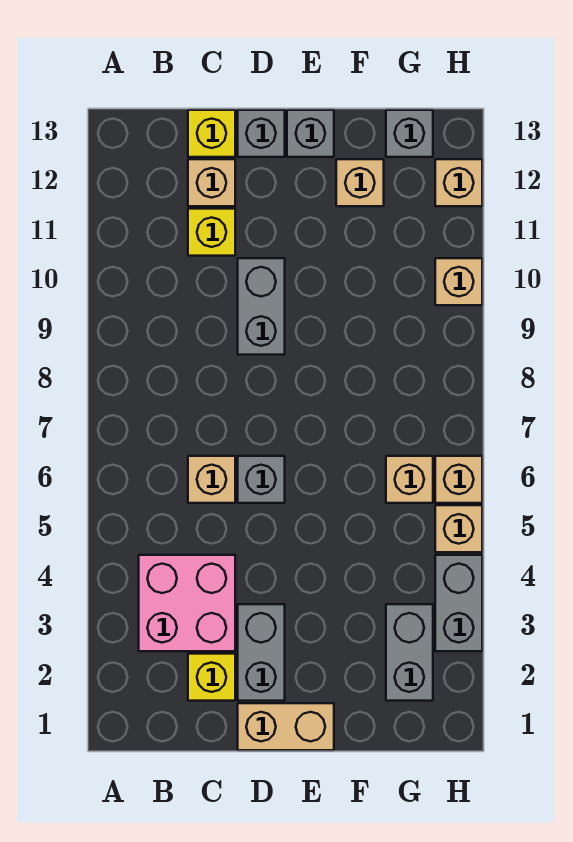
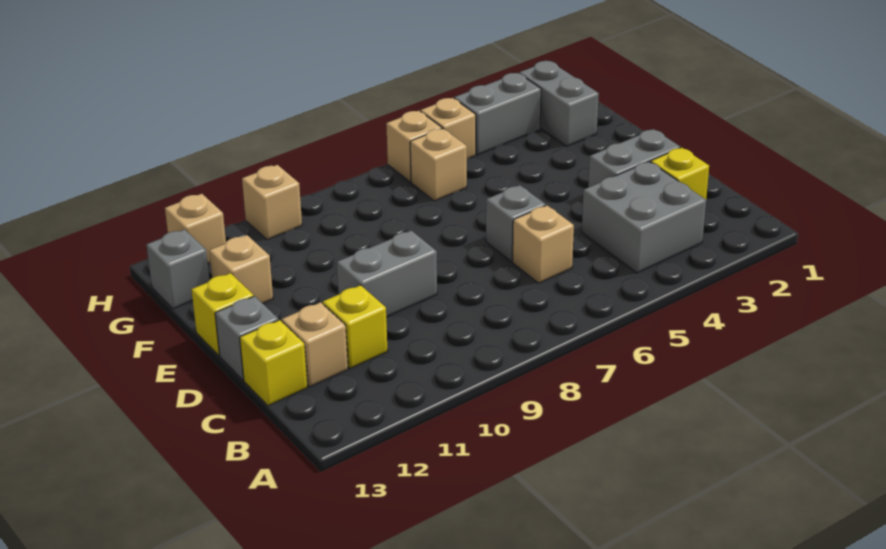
pink 2x2 brick [139,555,235,651] -> grey 2x2 brick [582,162,706,273]
tan 1x2 brick [238,703,334,750] -> none
grey 1x1 brick [287,110,334,157] -> yellow 1x1 brick [191,273,254,355]
grey 1x2 brick [386,604,433,701] -> grey 1x2 brick turned to [519,61,599,146]

